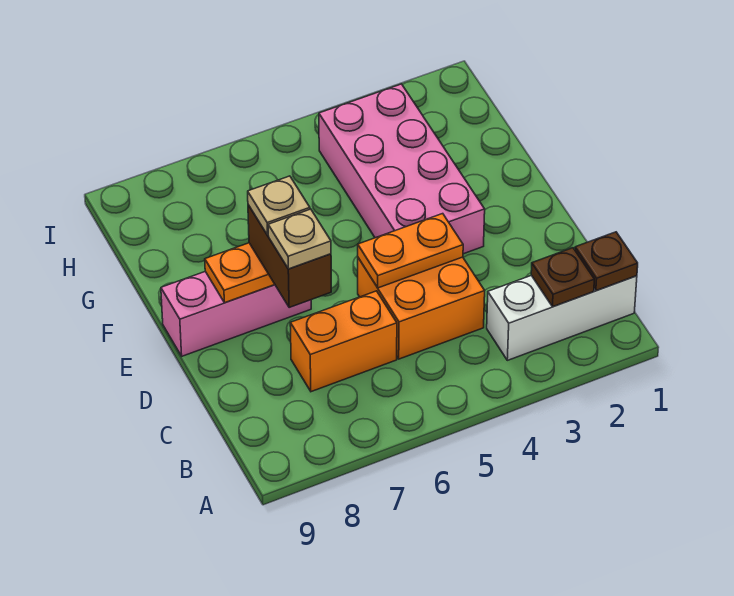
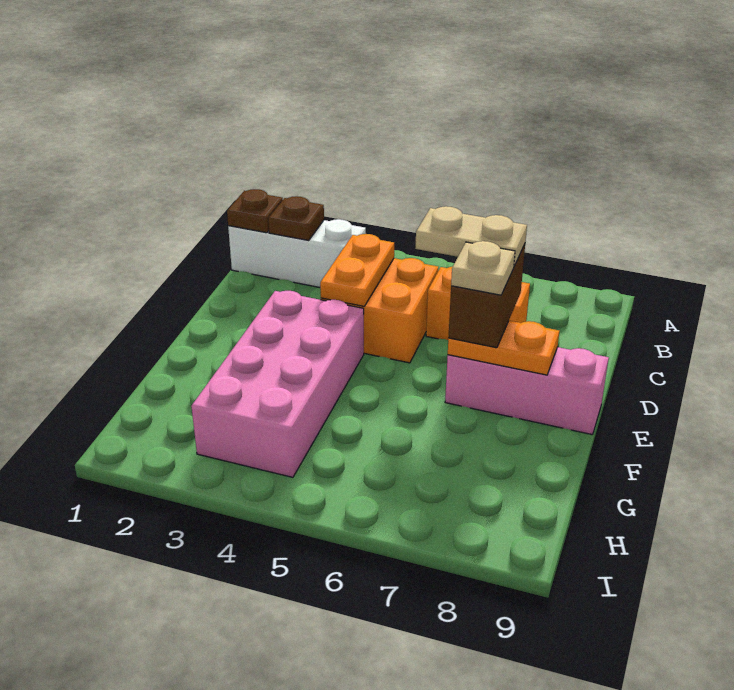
orange 1x2 plate [358,214,463,288] -> orange 1x2 plate turned to [320,234,394,306]
tan 1x1 plate [268,209,331,269] -> tan 1x2 plate [415,206,527,266]

